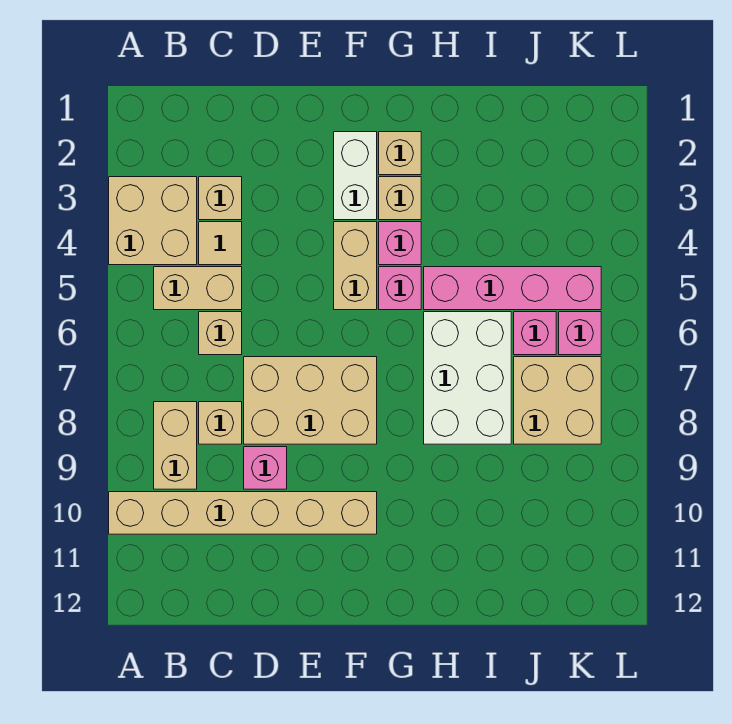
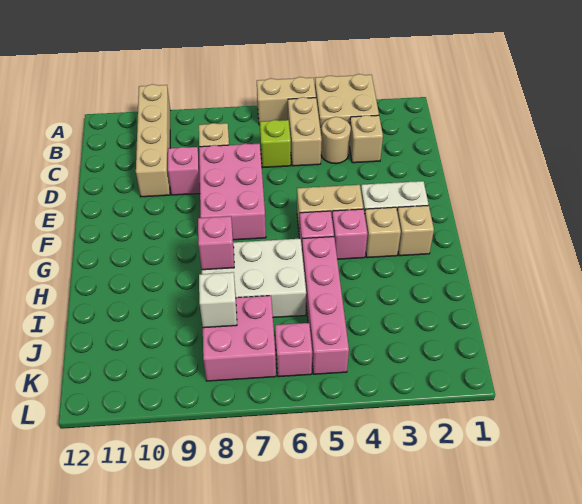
tan 1x6 brick [109,492,377,534] -> tan 1x4 brick [136,84,170,197]
tan 1x2 brick [154,402,197,489] -> tan 1x2 brick moved to [257,77,316,125]
tan 1x1 tile [199,222,242,265] -> tan 1x1 round brick [321,117,351,164]
tan 1x1 brick [199,312,242,355] -> lime 1x1 brick [260,120,291,168]
tan 2x3 brick [244,357,377,444] -> pink 2x3 brick [199,144,266,240]
pink 1x1 brick [514,312,556,355] -> pink 1x1 brick moved to [198,216,234,270]
tan 2x2 brick [514,357,601,444] -> pink 2x2 brick [203,296,276,381]
none -> white 1x1 brick [199,272,237,328]

